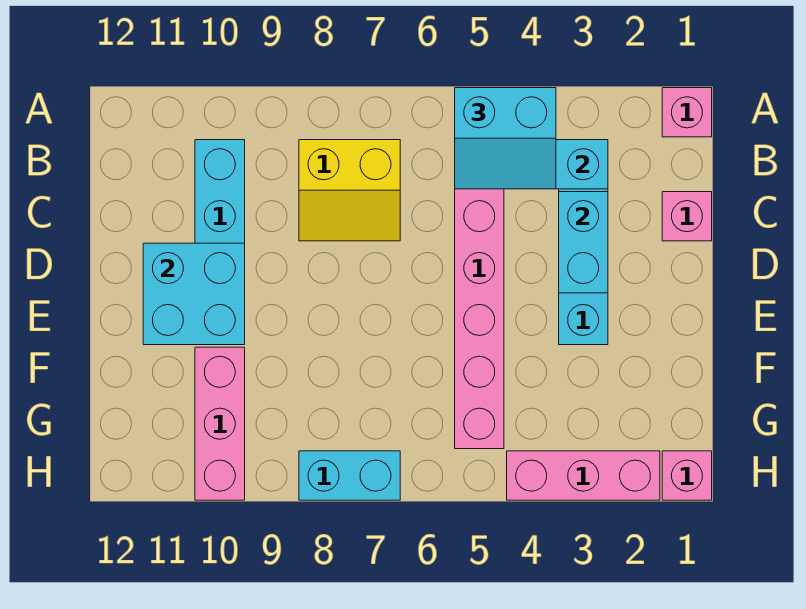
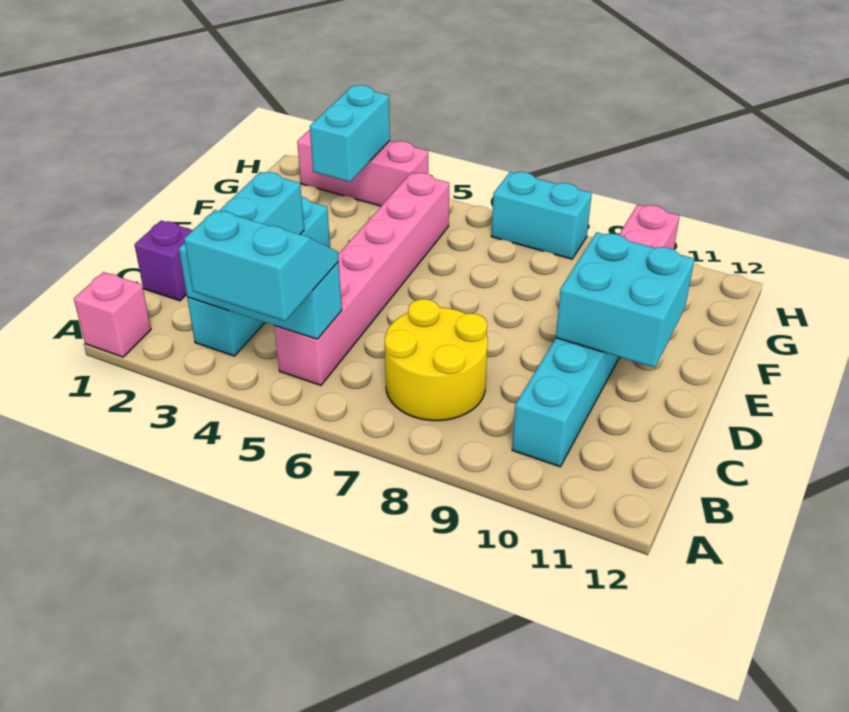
yellow 2x2 slope [299,140,400,241] -> yellow 2x2 round brick [385,299,488,421]
pink 1x1 brick [662,192,712,241] -> purple 1x1 brick [135,221,193,301]
none -> cyan 1x2 brick [310,85,390,182]
pink 1x1 brick [662,451,712,500] -> none

